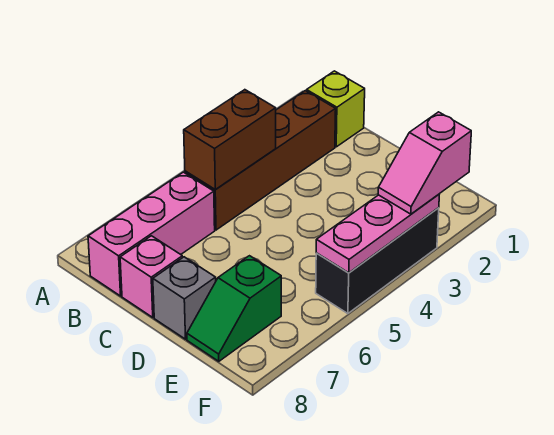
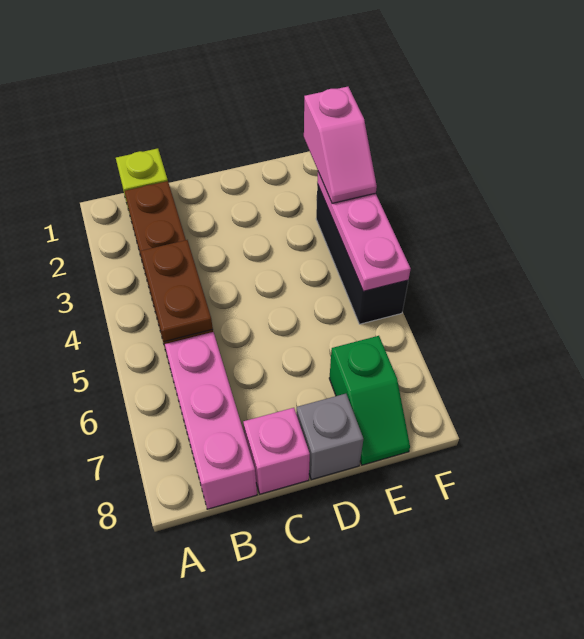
brown 1x2 brick [184,90,276,190] -> brown 1x2 plate [141,240,213,342]

